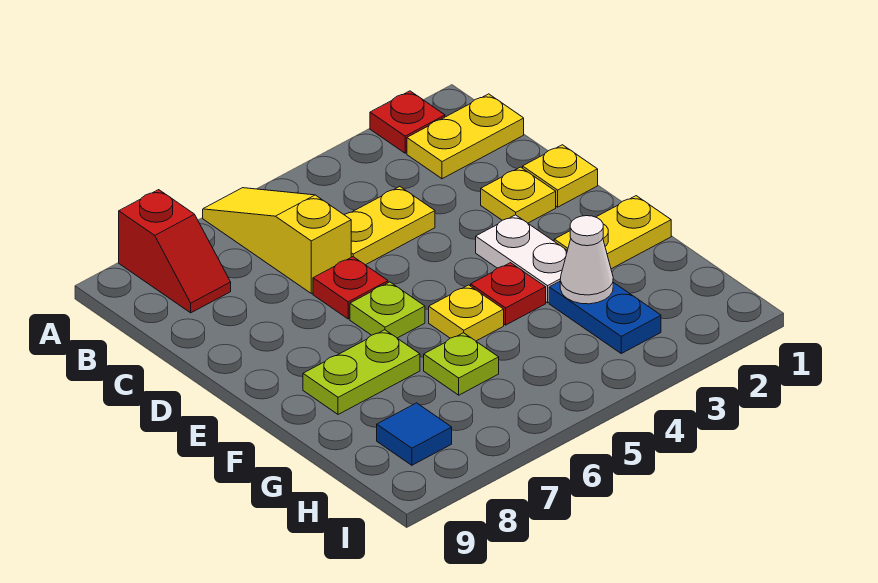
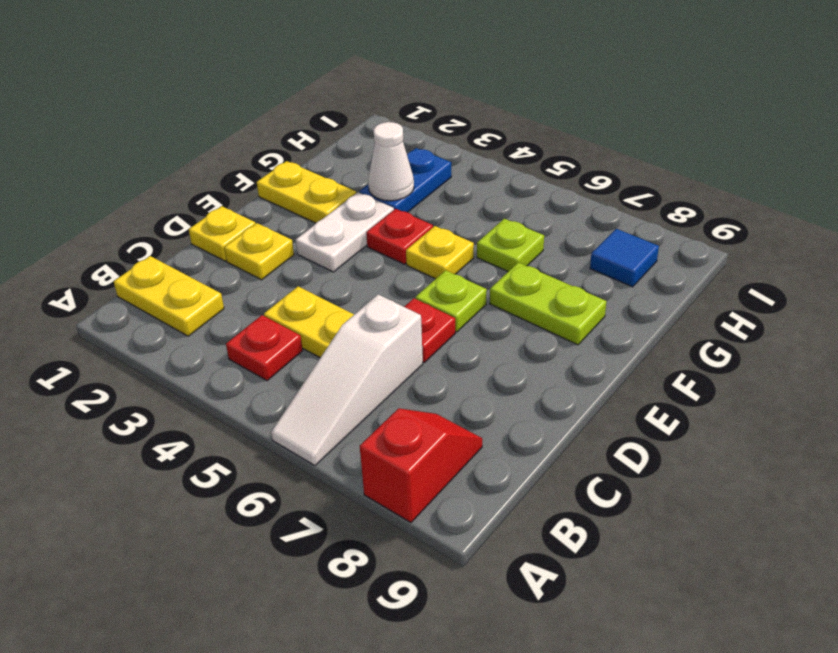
red 1x1 plate [370,91,445,153] -> red 1x1 plate moved to [226,315,303,381]
yellow 1x3 slope [203,188,351,294] -> white 1x3 slope [271,294,423,466]

